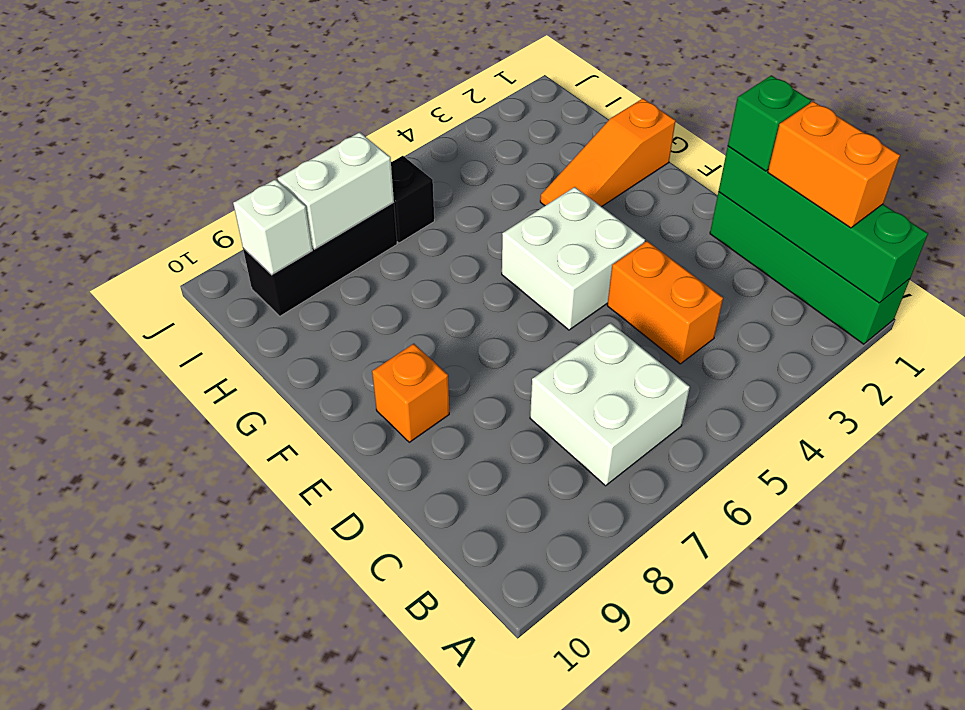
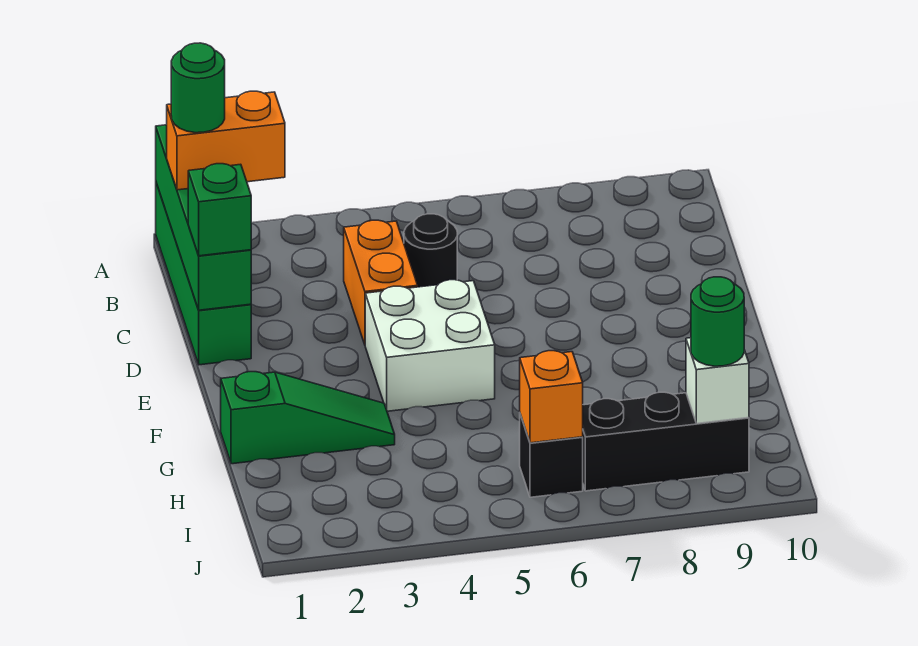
orange 1x2 brick [768,101,900,228] -> orange 1x2 brick turned to [167,91,285,190]
none -> green 1x1 round brick [171,43,225,133]
white 2x2 brick [530,323,690,486] -> none
none -> black 1x1 round brick [404,214,457,287]
orange 1x1 brick [372,344,449,442] -> orange 1x1 brick moved to [520,351,583,443]
orange 1x3 slope [540,99,675,207] -> green 1x3 slope [221,372,395,464]
white 1x2 brick [278,132,394,249] -> none
none -> green 1x1 round brick [691,277,744,366]

